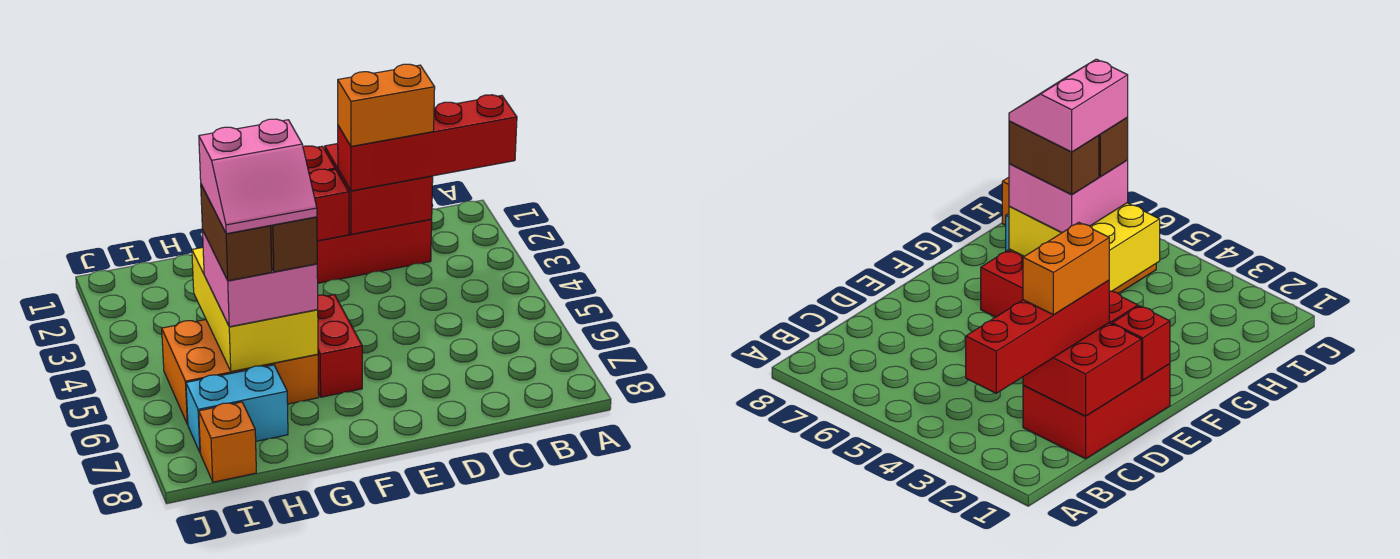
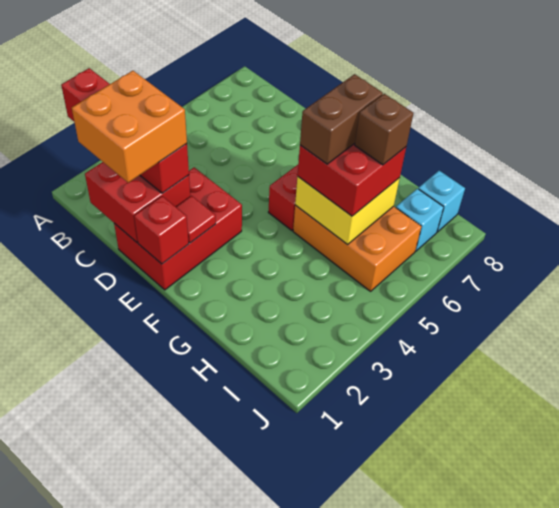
red 2x3 brick [317,219,432,283] -> red 2x3 brick turned to [114,167,242,290]
orange 1x2 brick [338,64,435,146] -> orange 2x2 brick [72,71,187,183]
red 1x1 brick [309,169,349,241] -> red 1x1 tile [176,196,216,243]
yellow 2x3 brick [192,247,318,372] -> yellow 2x2 brick [295,177,400,245]
pink 2x2 brick [203,232,318,327] -> red 2x2 brick [298,144,406,216]
pink 2x2 slope [199,119,317,234] -> none
brown 1x2 brick [201,185,272,281] -> brown 1x1 brick [355,94,413,165]
cyan 1x2 brick [186,365,288,452] -> cyan 1x1 brick [396,189,444,251]
orange 1x1 brick [199,402,256,482] -> cyan 1x1 brick [418,171,465,232]

